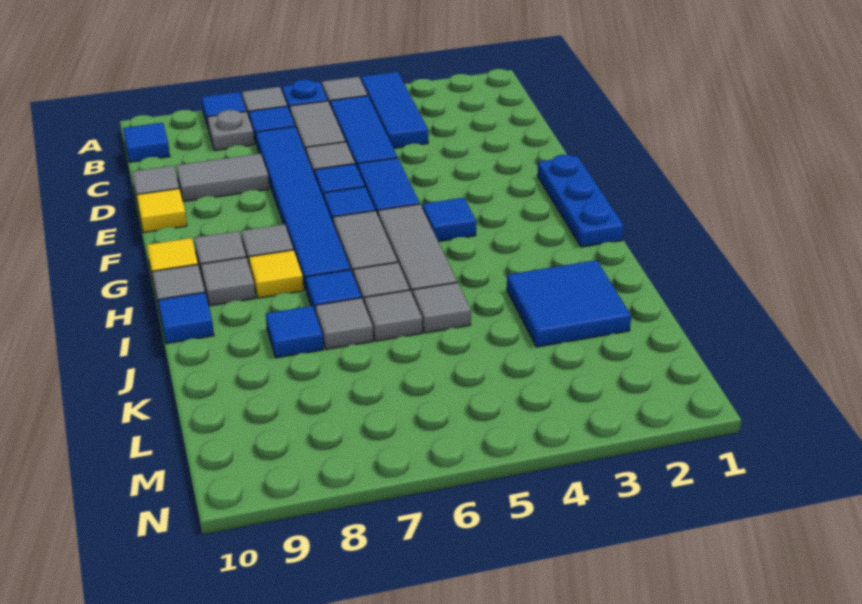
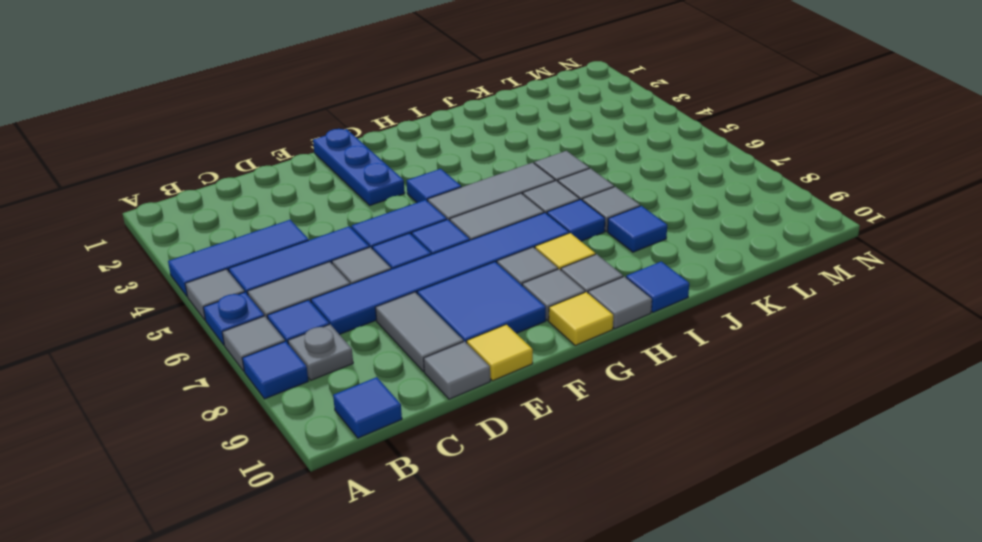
blue 1x3 plate [537,155,624,247] -> blue 1x3 plate turned to [313,129,405,205]
blue 2x2 tile [507,260,631,347] -> blue 2x2 tile moved to [417,262,546,343]

